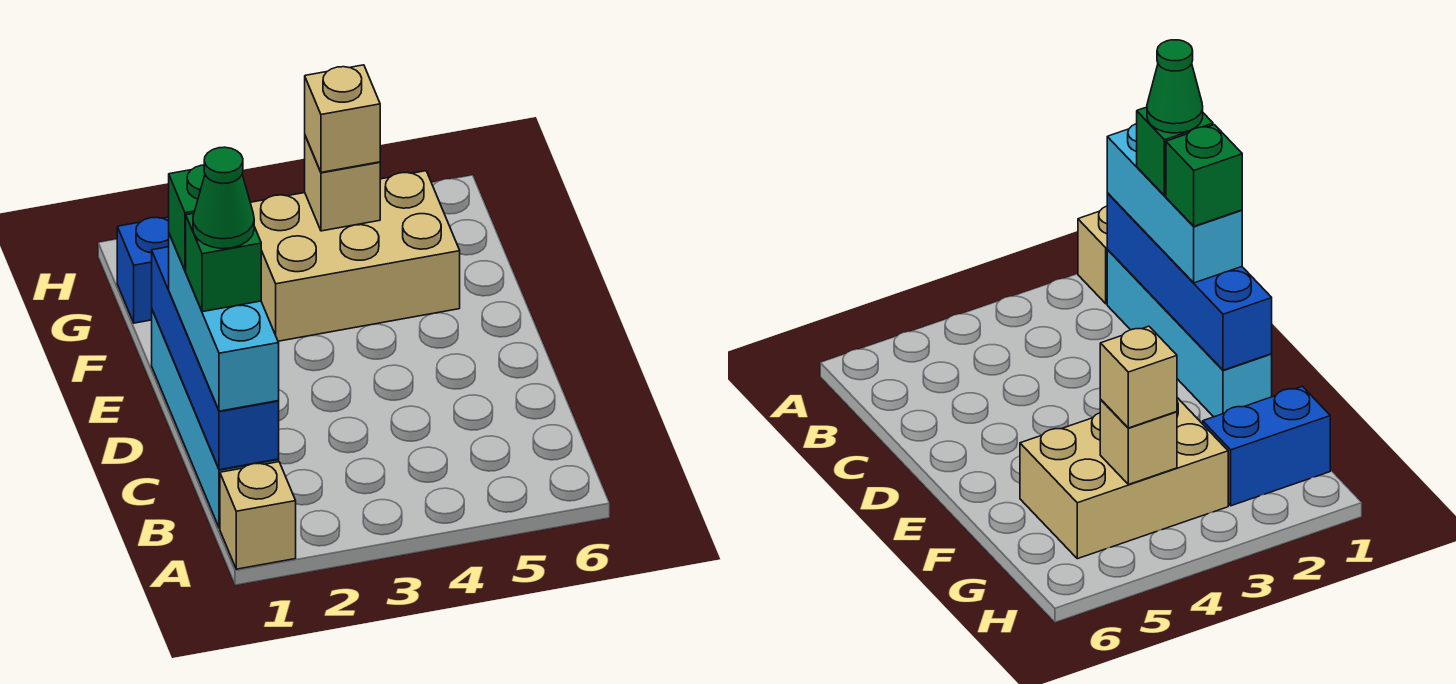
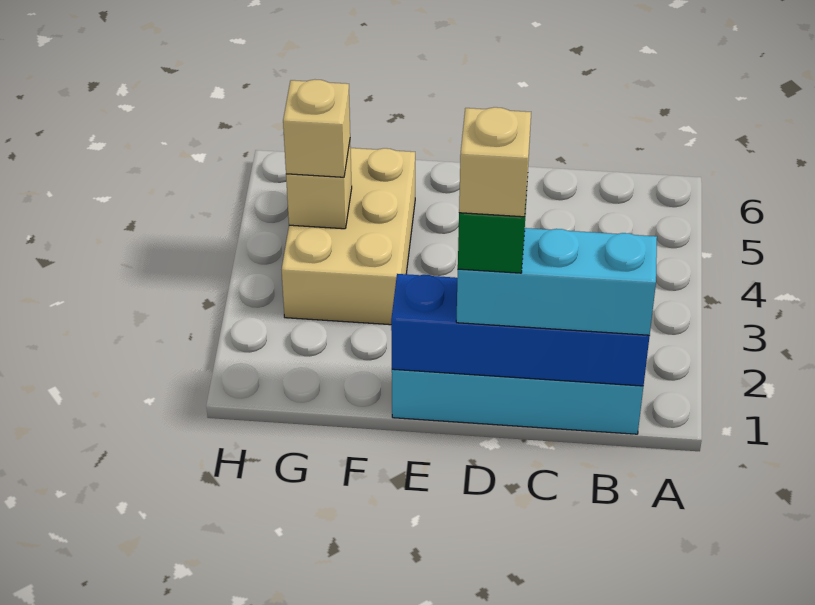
tan 1x1 brick [220,462,296,569] -> tan 1x1 brick moved to [459,107,531,217]
green 1x1 brick [186,213,261,312] -> none
green 1x1 cone [193,147,254,249] -> none
blue 1x2 brick [117,217,169,323] -> none

